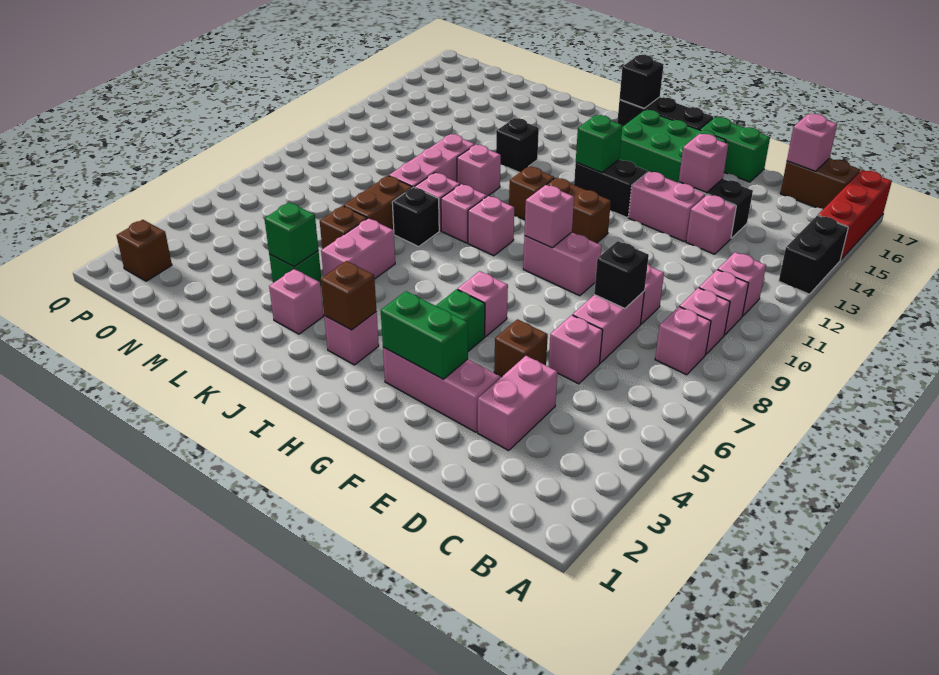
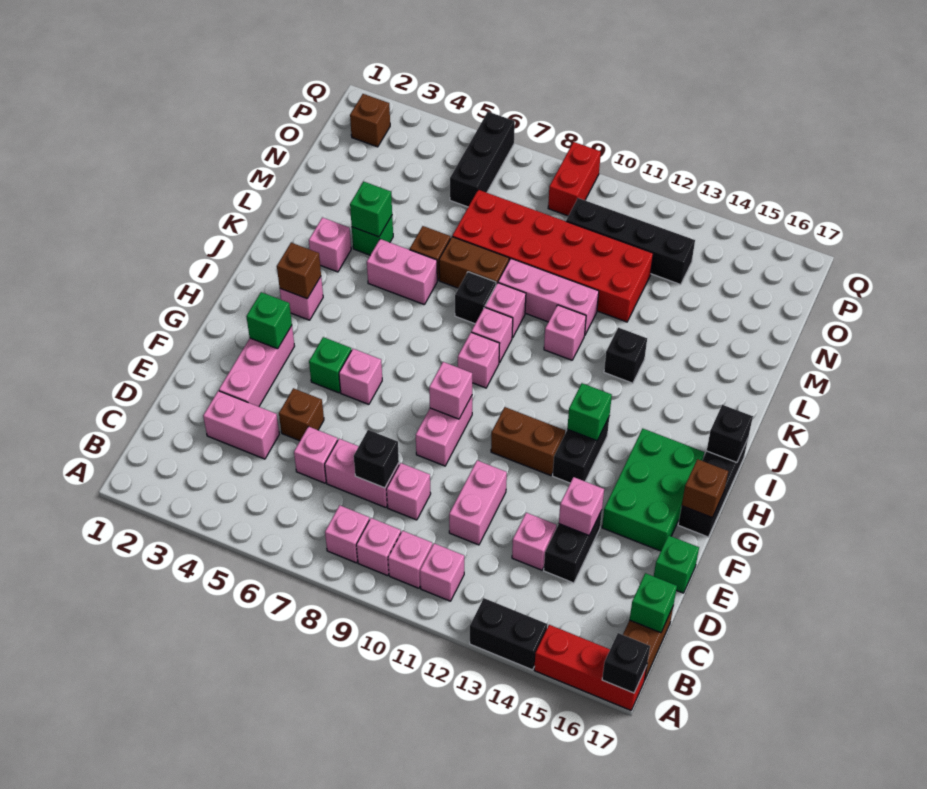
none -> black 1x1 brick [602,633,650,693]
pink 1x1 brick [787,114,837,171] -> green 1x1 brick [630,573,677,633]
pink 1x2 brick [628,171,706,242] -> pink 1x2 brick moved to [449,460,507,545]
green 1x2 brick [700,117,770,182] -> green 1x1 brick [654,535,699,593]
green 1x2 brick [381,291,468,379] -> green 1x1 brick [246,292,292,349]
brown 1x2 brick [546,178,611,243] -> brown 1x2 brick turned to [491,407,565,476]
brown 1x1 brick [509,166,554,220] -> brown 1x1 brick moved to [682,459,728,518]
none -> red 2x6 brick [452,190,653,322]
none -> black 1x3 brick [450,112,515,207]
none -> black 1x4 brick [566,198,695,285]
none -> red 1x2 brick [548,142,601,216]

